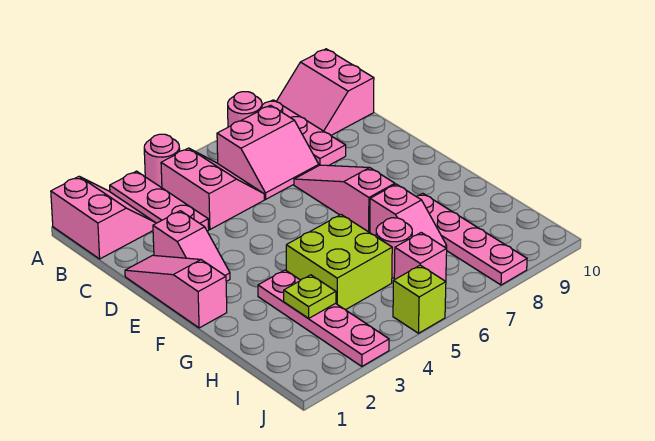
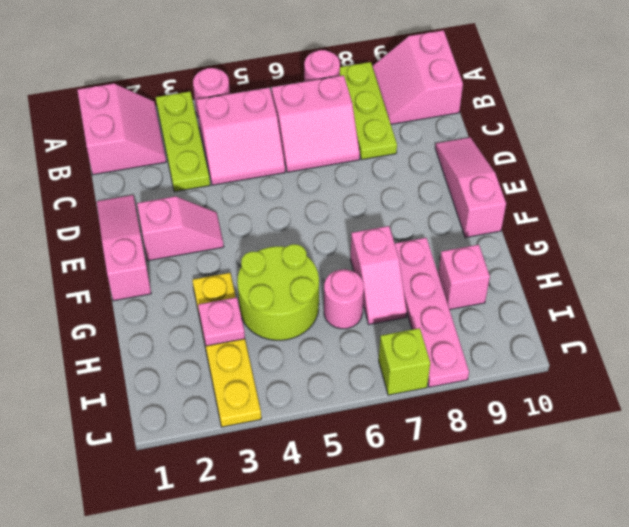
pink 1x3 plate [110,171,209,231] -> lime 1x3 plate [156,92,210,192]
pink 1x3 plate [262,100,346,166] -> lime 1x3 plate [340,62,397,160]
pink 2x2 slope [161,148,264,229] -> pink 2x2 slope turned to [197,87,285,185]
pink 1x2 slope [153,211,230,281] -> pink 1x2 slope turned to [137,196,224,261]
pink 1x3 slope [294,165,395,233] -> pink 1x3 slope moved to [435,137,506,238]
pink 1x4 plate [258,270,389,366] -> yellow 1x4 plate [192,273,261,427]
lime 2x2 brick [286,215,392,310] -> lime 2x2 round brick [237,244,319,340]
lime 1x1 plate [284,275,336,319] -> pink 1x1 plate [198,297,245,346]
pink 1x1 brick [394,233,447,281] -> pink 1x1 brick moved to [438,245,490,310]
lime 1x1 brick [393,265,446,333] -> lime 1x1 brick moved to [379,328,430,395]

